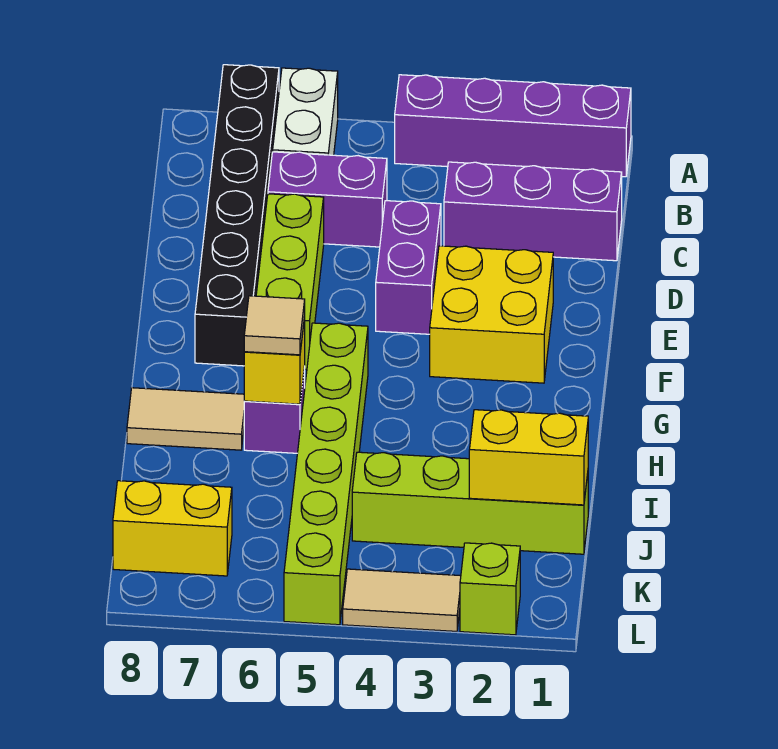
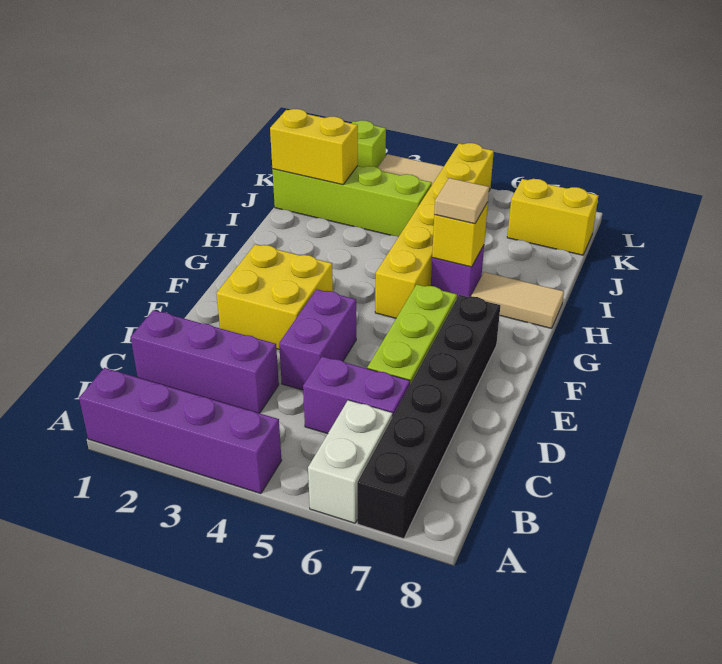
lime 1x6 brick [284,323,368,625] -> yellow 1x6 brick [375,143,494,318]

